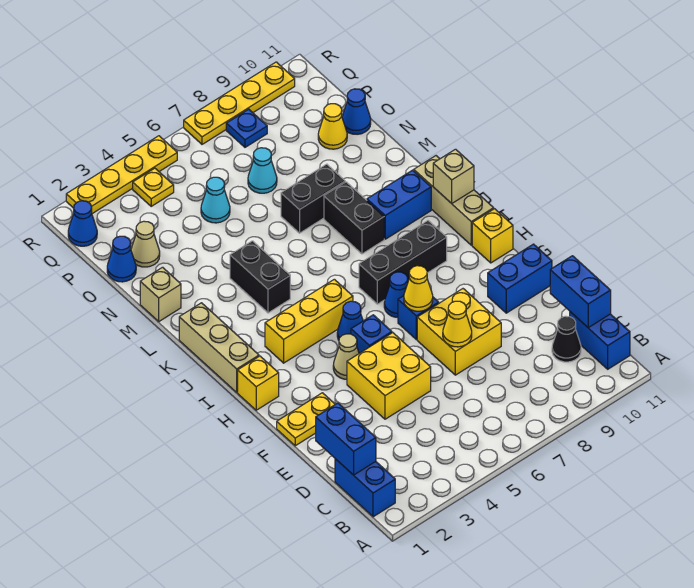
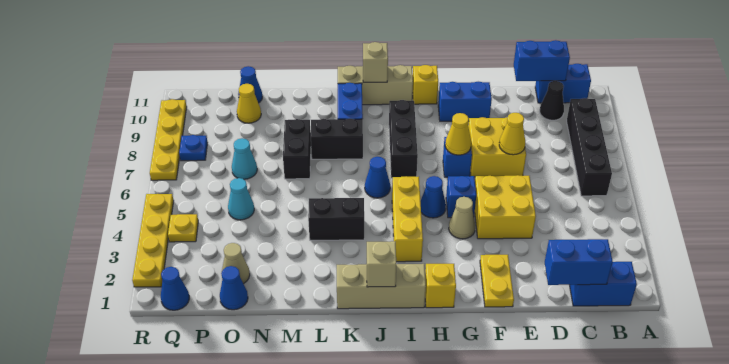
none -> black 1x4 brick [567,98,612,196]
blue 1x2 brick [488,244,552,313] -> blue 1x2 brick turned to [438,82,492,121]
blue 1x1 cone [384,272,408,317] -> blue 1x1 cone moved to [365,157,390,198]
tan 1x1 brick [140,267,181,321] -> tan 1x1 brick moved to [367,241,396,287]

